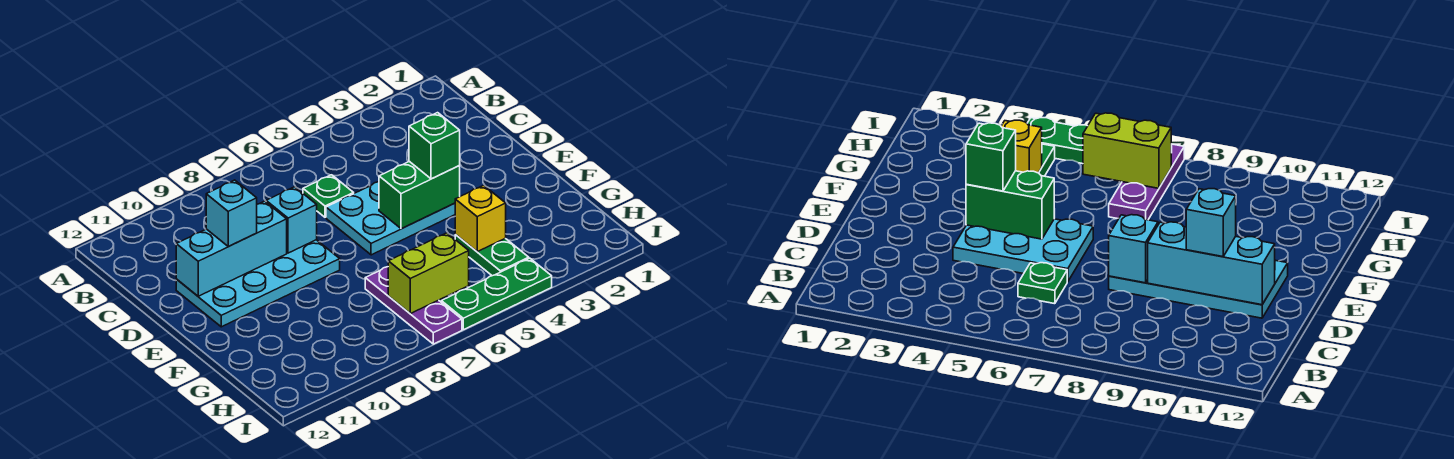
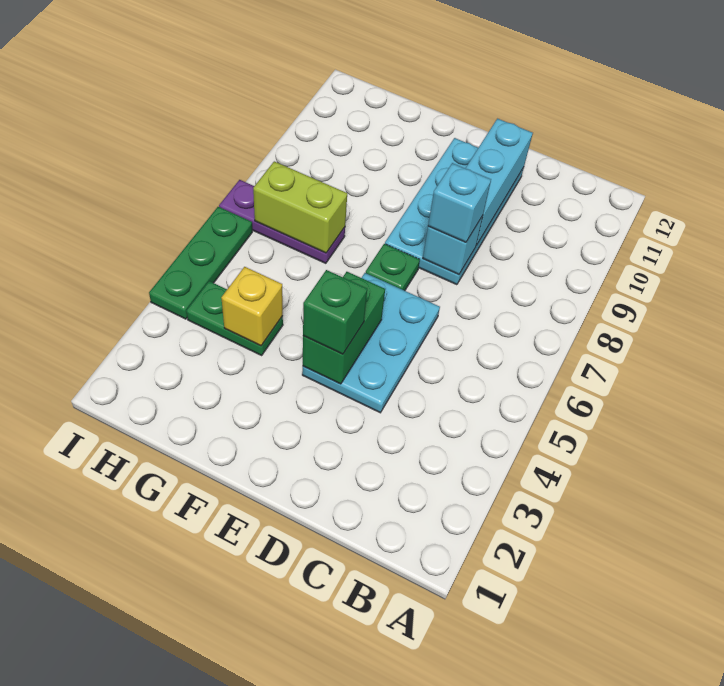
green 1x1 plate [303,175,354,217] -> green 1x1 plate moved to [366,244,420,291]
cyan 1x1 brick [206,180,257,246] -> cyan 1x1 brick moved to [428,163,491,242]
lime 1x2 brick [388,233,469,314] -> lime 1x2 brick turned to [253,161,347,253]

